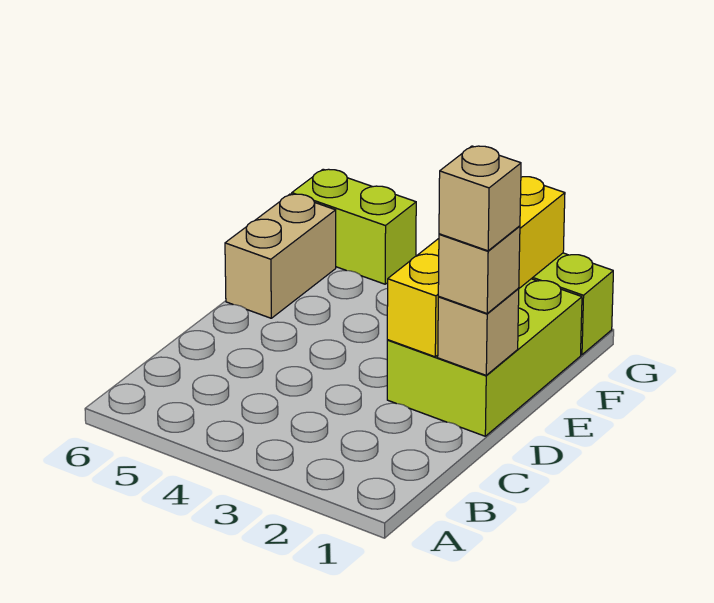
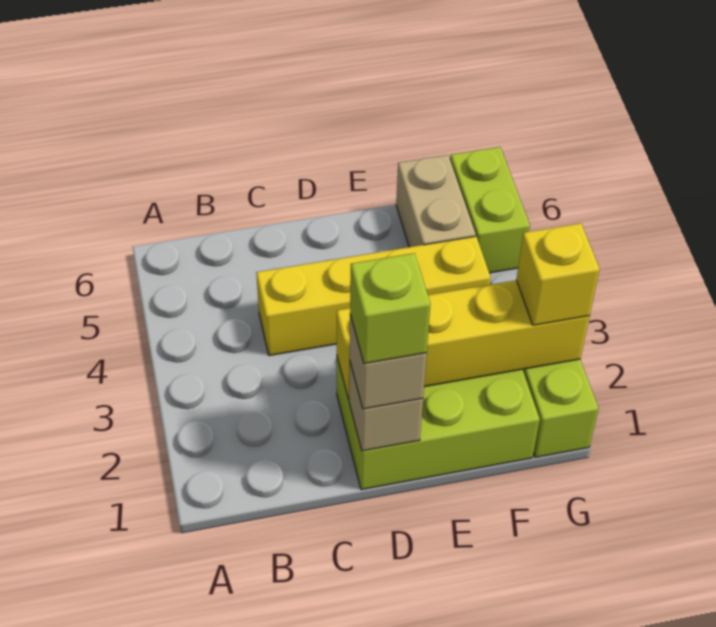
none -> yellow 1x4 brick [256,236,491,356]
tan 1x1 brick [439,146,521,251] -> lime 1x1 brick [350,253,431,364]
tan 1x2 brick [225,194,336,318] -> tan 1x2 brick turned to [396,155,476,247]
none -> yellow 1x1 brick [516,223,600,325]

